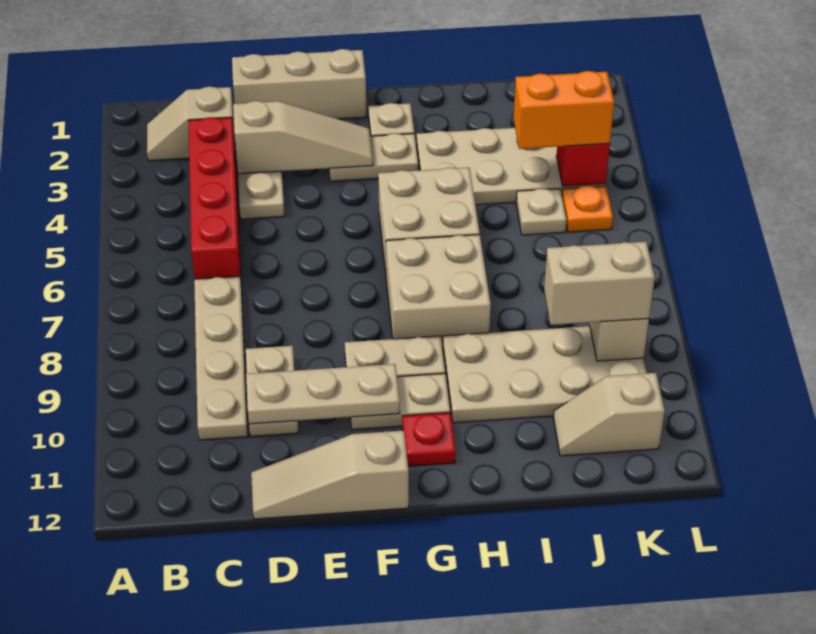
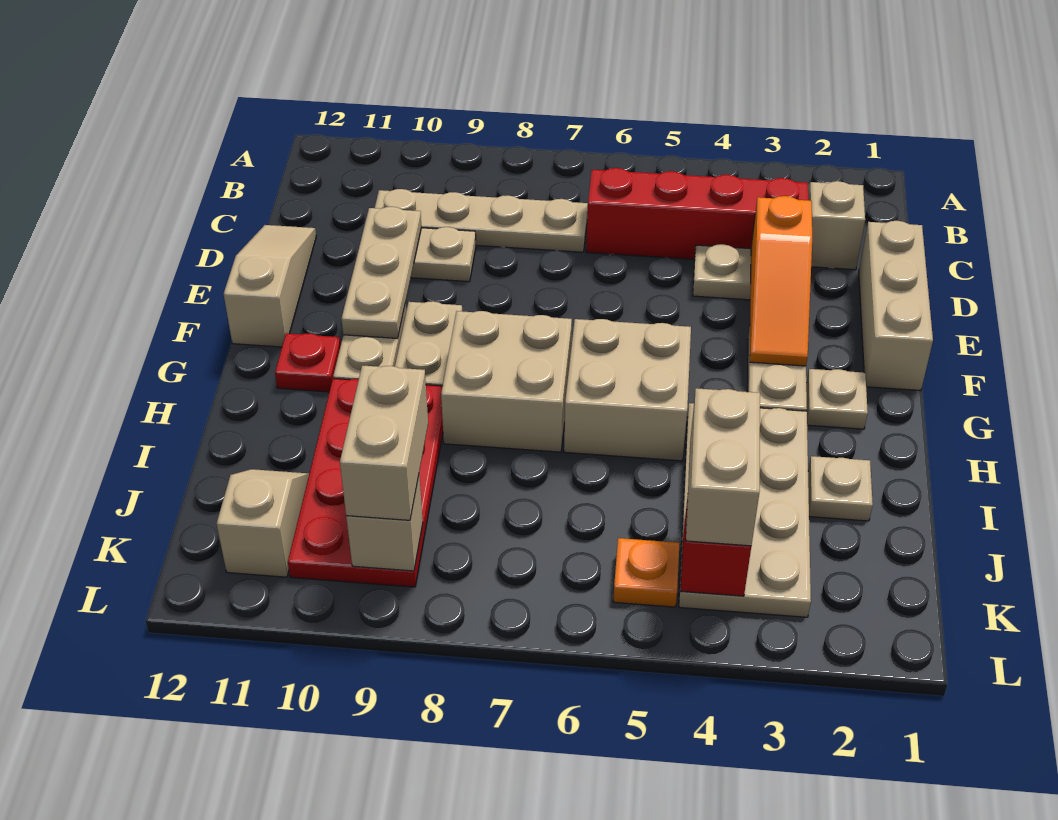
tan 1x3 slope [233,101,373,174] -> orange 1x3 slope [750,196,812,366]
tan 2x4 plate [443,326,647,423] -> red 2x4 plate [288,378,443,587]
orange 1x2 brick [514,71,614,149] -> tan 1x2 brick [686,388,760,546]
tan 1x1 plate [516,189,567,235] -> tan 1x1 plate moved to [808,456,873,521]

